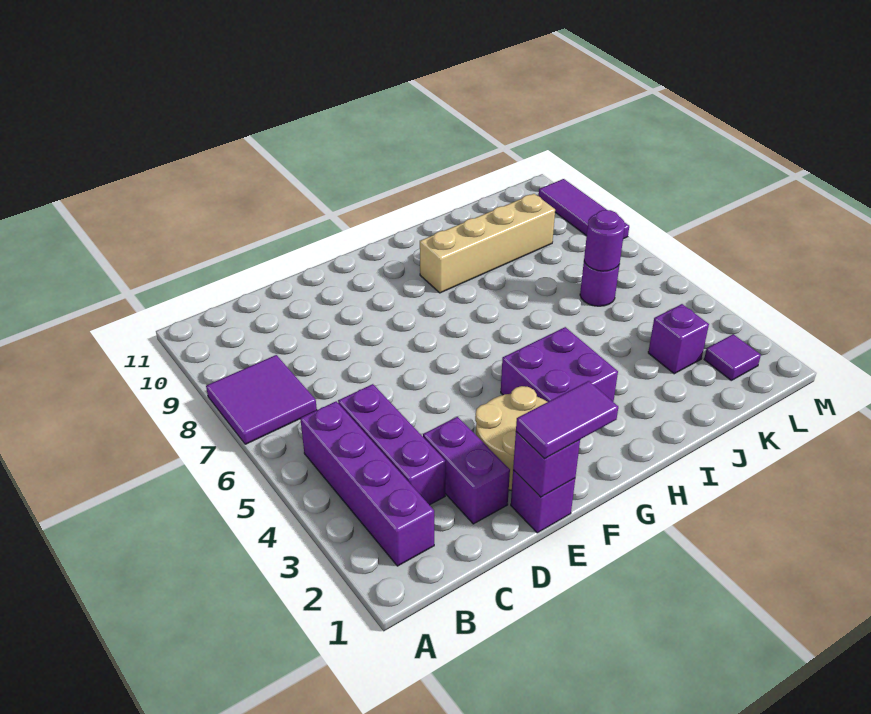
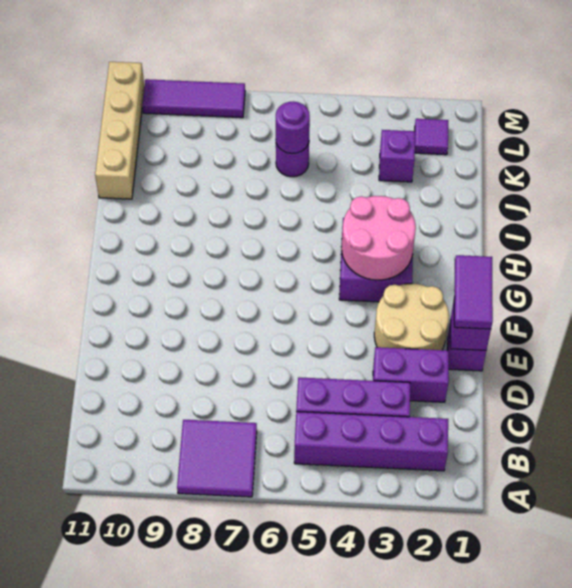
none -> pink 2x2 round brick [342,196,416,280]
tan 1x4 brick [420,194,555,293] -> tan 1x4 brick moved to [95,62,144,199]

